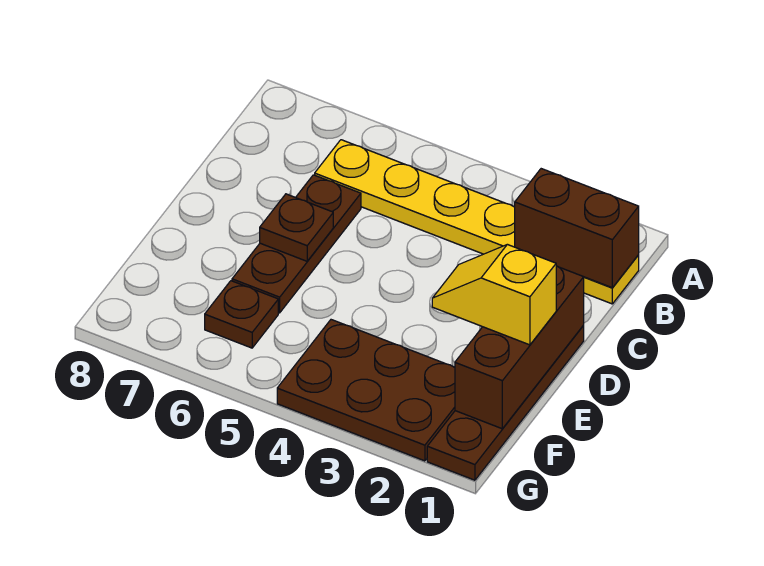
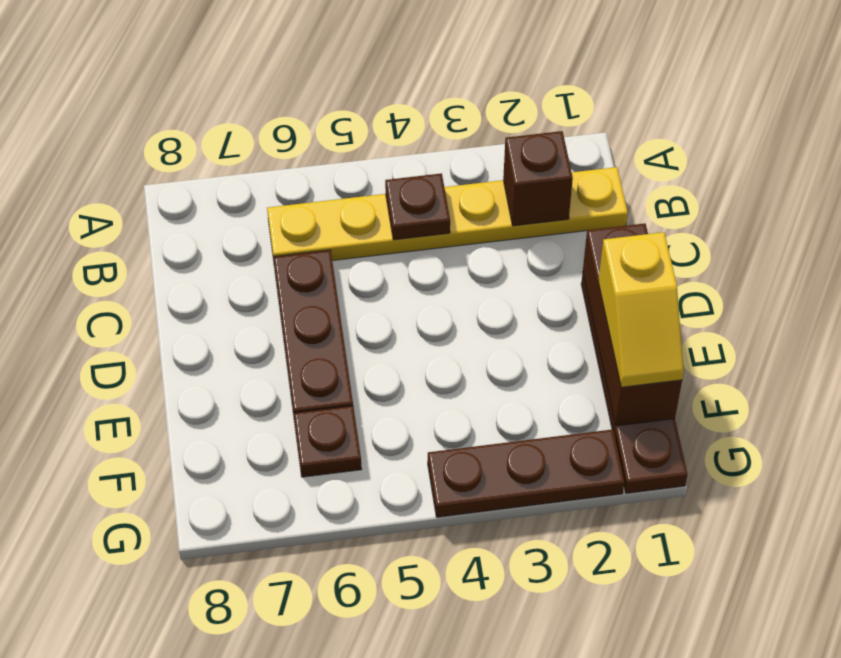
brown 1x2 brick [515,169,639,288] -> brown 1x1 brick [503,131,573,226]
brown 1x1 plate [260,194,333,261] -> brown 1x1 plate moved to [385,173,450,240]
yellow 1x2 slope [432,244,556,345] -> yellow 1x2 slope turned to [598,232,684,387]
brown 2x3 plate [277,320,455,461] -> brown 1x3 plate [428,429,624,517]

